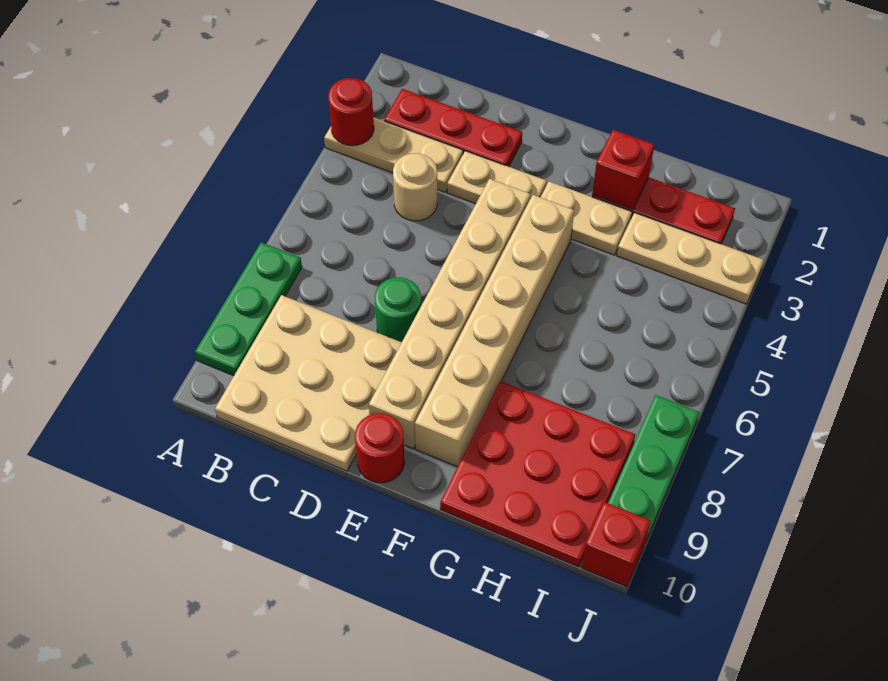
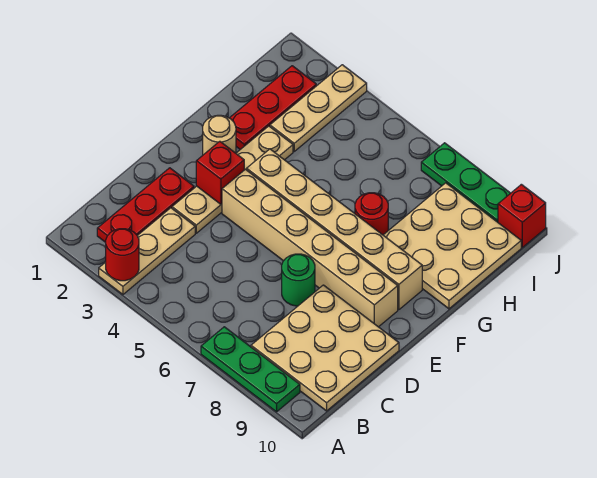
tan 1x1 round brick [393,153,437,221] -> tan 1x1 round brick moved to [203,115,236,155]
red 1x1 round brick [355,413,405,483] -> red 1x1 round brick moved to [355,193,388,235]
red 1x1 brick [592,130,655,210] -> red 1x1 brick moved to [196,141,244,204]
red 3x3 plate [440,381,635,567] -> tan 3x3 plate [383,183,521,309]

